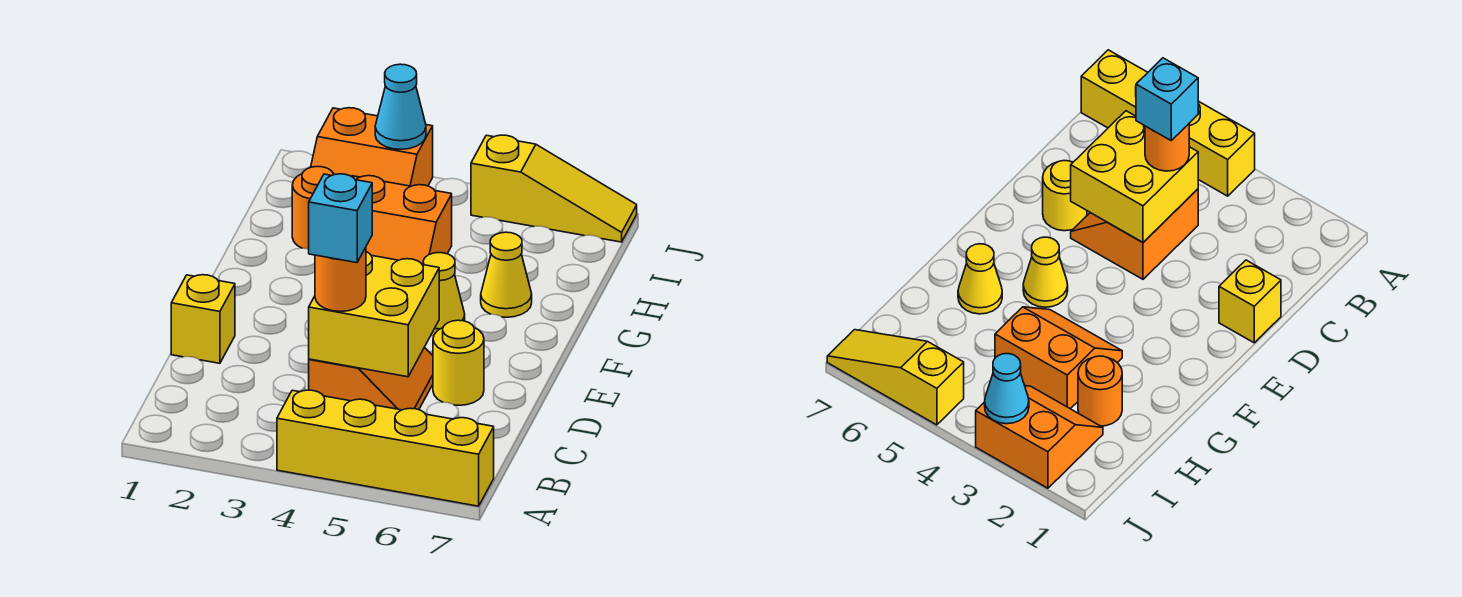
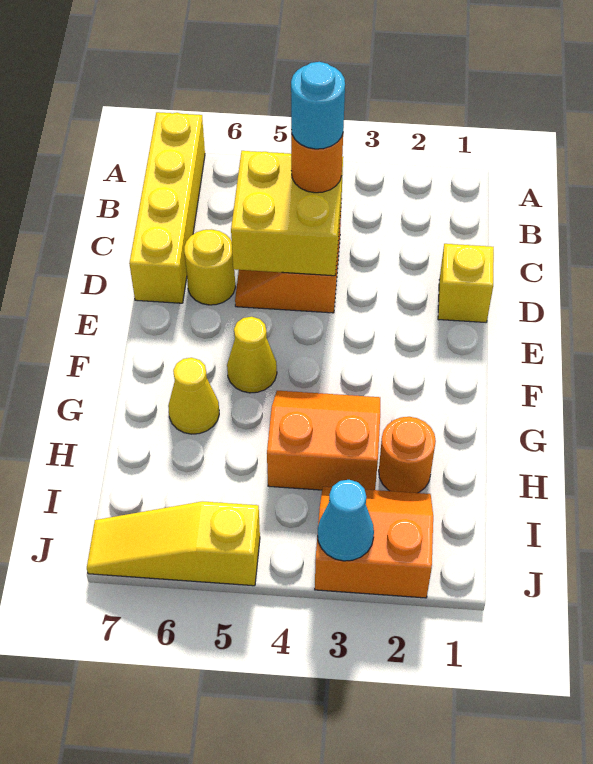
yellow 1x4 brick [277,390,494,506] -> yellow 1x4 brick turned to [129,112,205,303]
cyan 1x1 brick [309,174,372,263] -> cyan 1x1 round brick [291,62,345,149]

